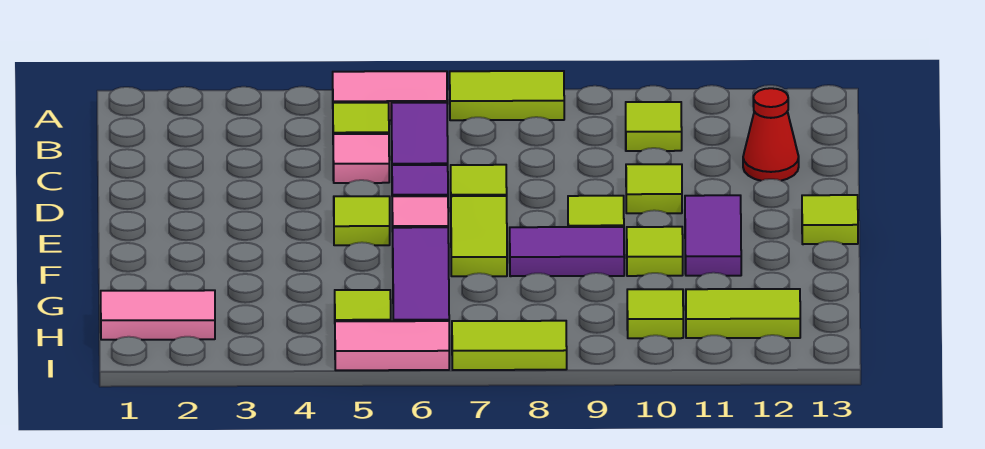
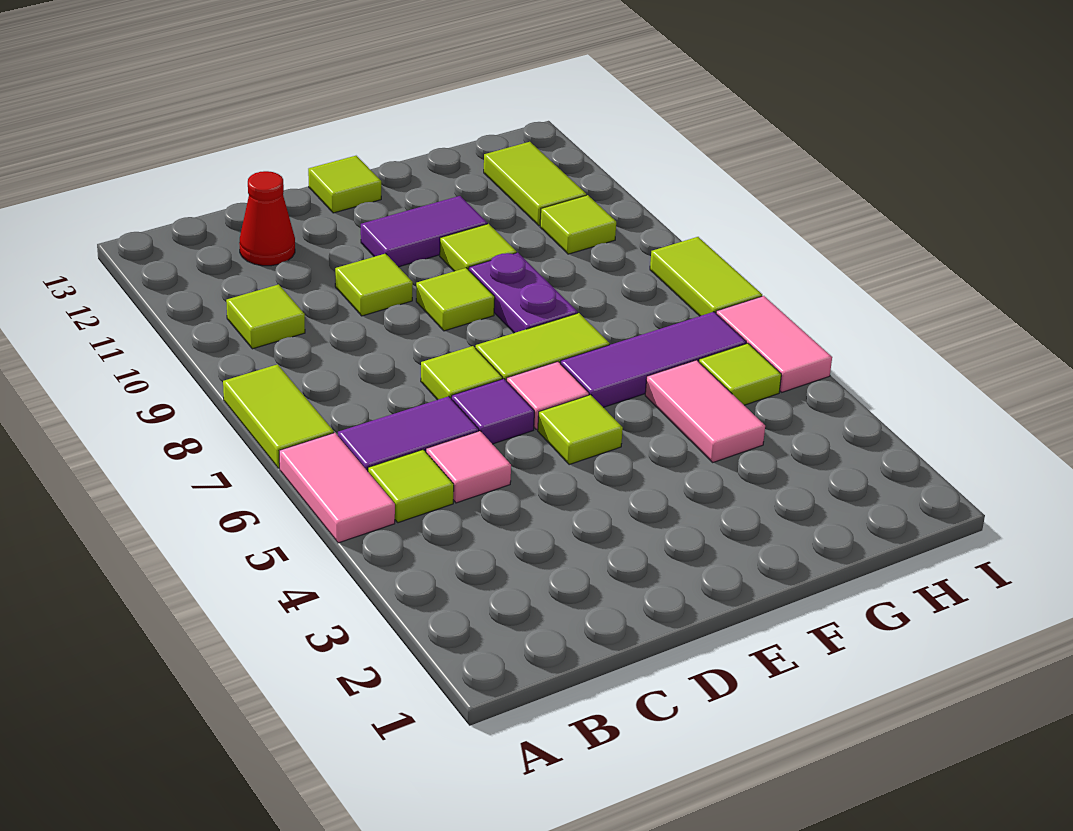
purple 1x2 tile [510,227,624,276] -> purple 1x2 plate [469,253,577,333]
pink 1x2 tile [101,290,215,340] -> pink 1x2 tile moved to [645,360,765,462]

